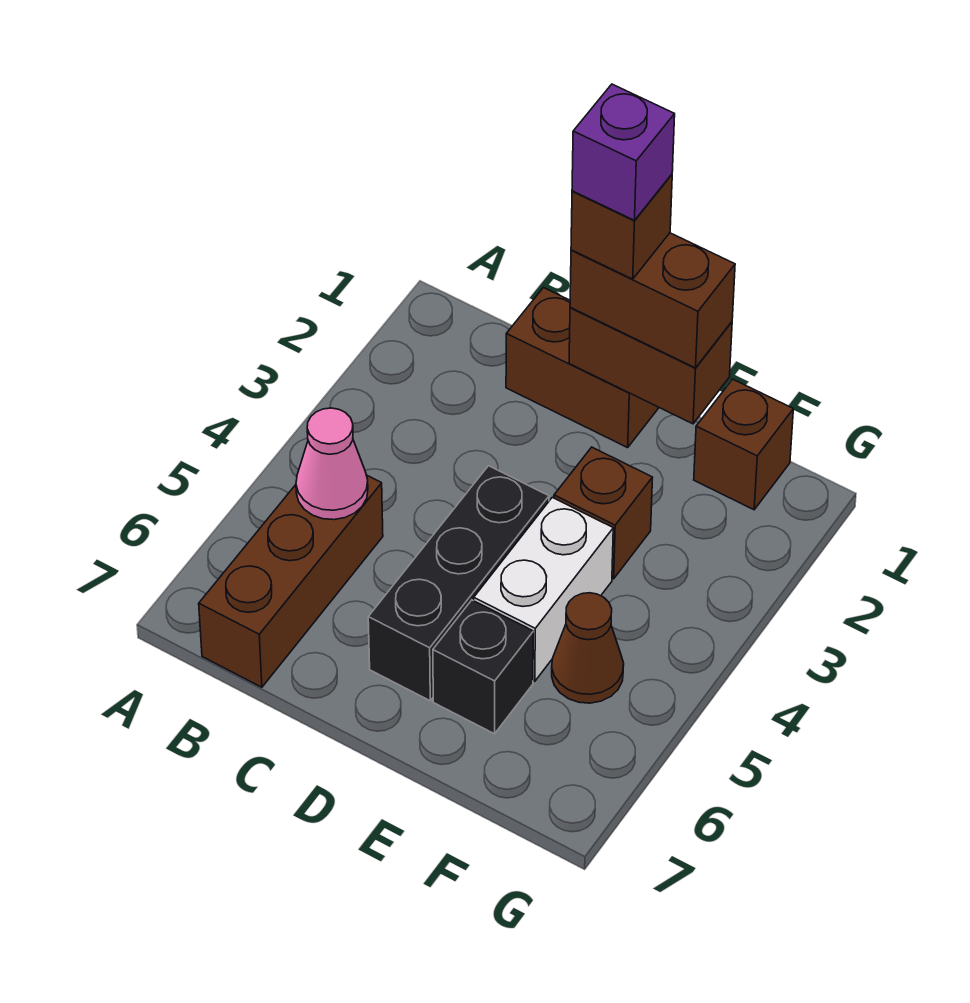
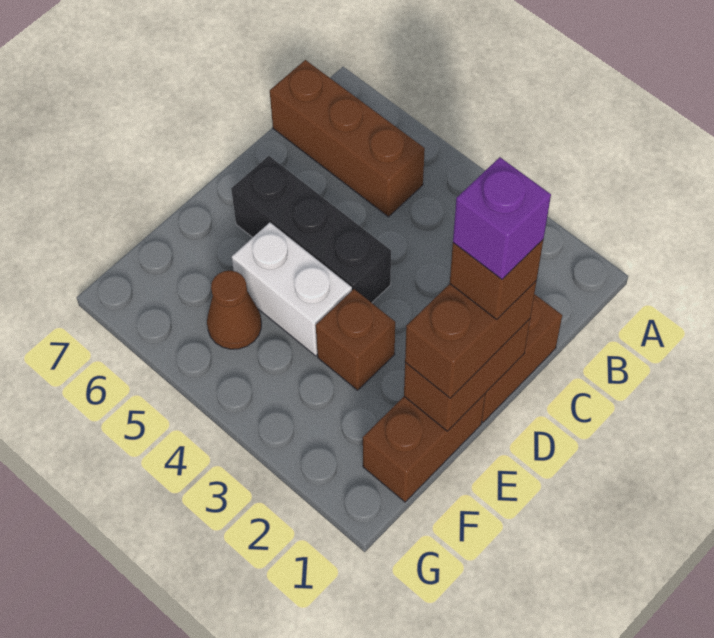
pink 1x1 cone [296,408,368,520] -> none
black 1x1 brick [433,600,533,734] -> none
brown 1x1 brick [694,379,793,510] -> brown 1x2 brick [363,394,485,502]

